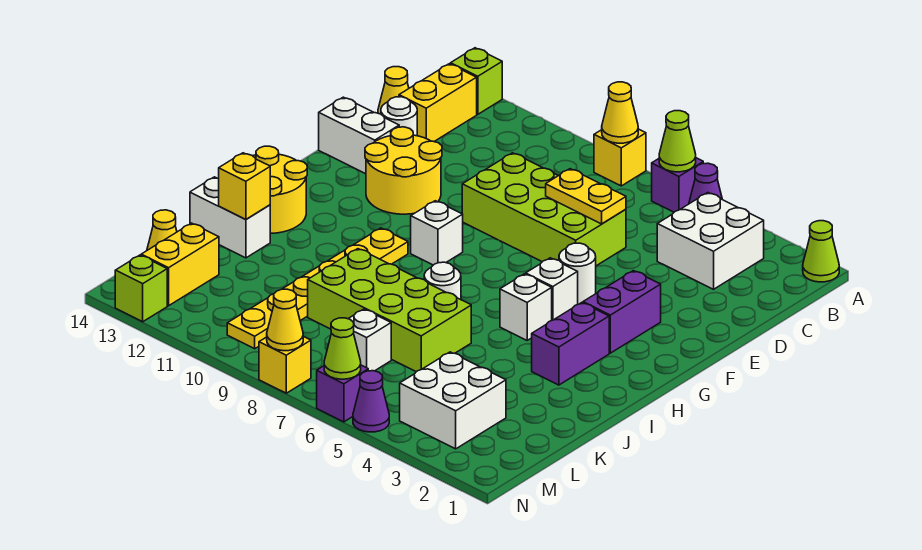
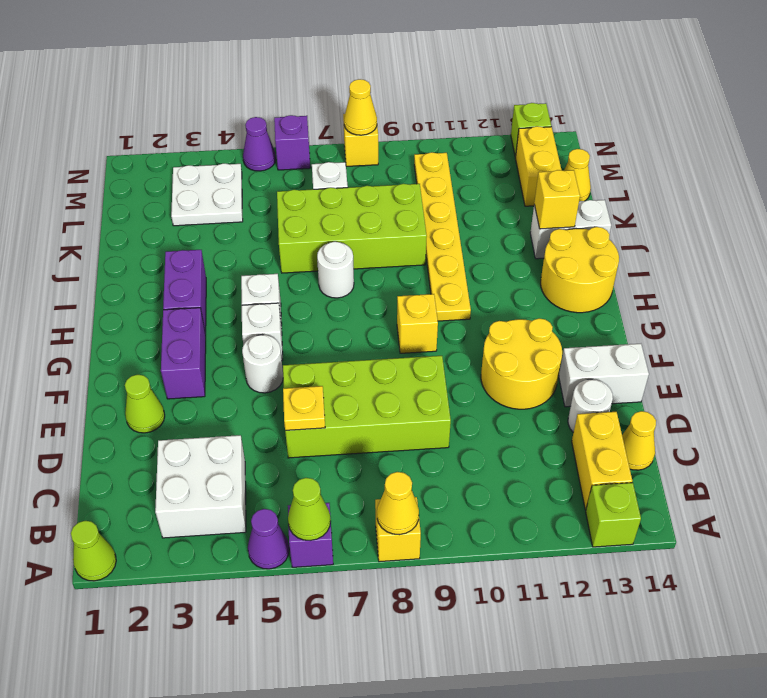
yellow 1x2 plate [546,169,626,224] -> yellow 1x1 plate [283,386,325,431]
white 1x1 brick [411,201,463,265] -> yellow 1x1 brick [397,294,438,353]
white 2x2 brick [400,352,506,449] -> white 2x2 plate [171,163,243,226]
lime 1x1 cone [324,318,361,379] -> lime 1x1 cone moved to [125,375,165,433]

